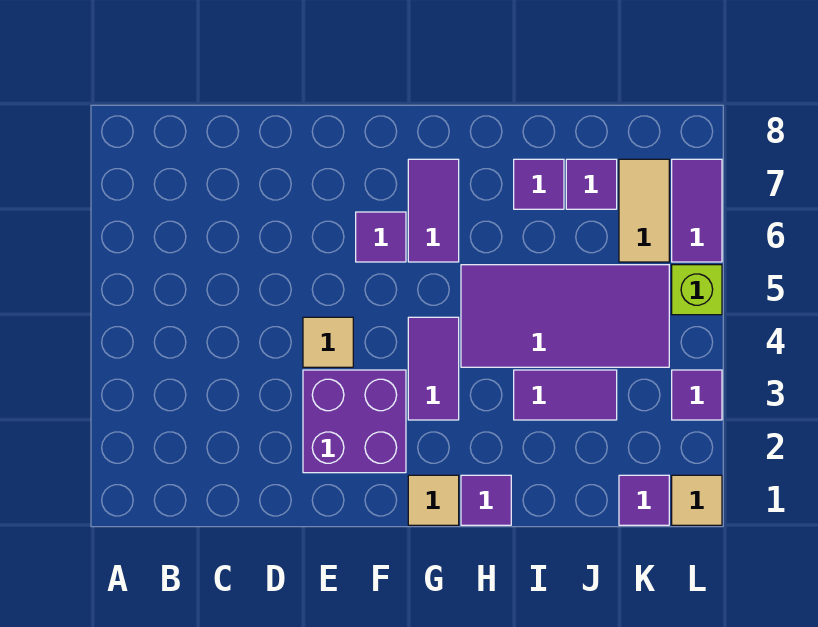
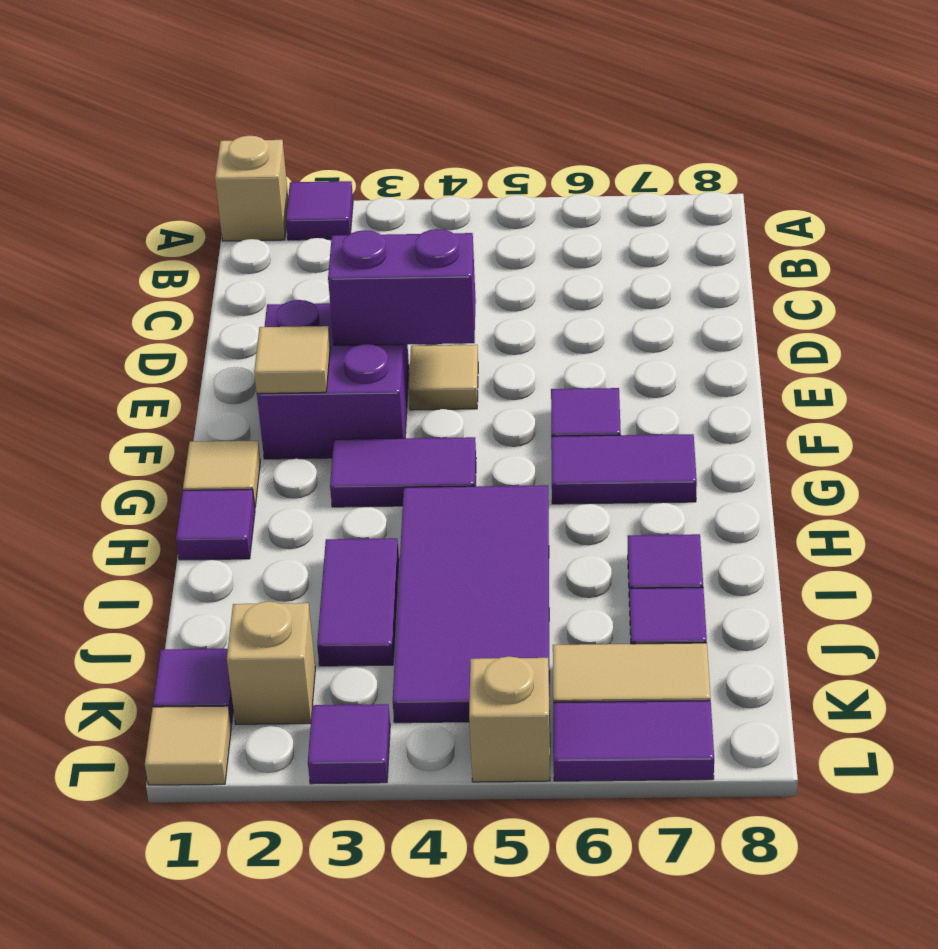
none -> tan 1x1 brick [215,136,288,241]
none -> purple 1x1 tile [286,181,353,240]
none -> purple 1x2 brick [328,229,476,346]
none -> tan 1x1 tile [254,326,330,393]
none -> tan 1x1 brick [227,601,315,724]
lime 1x1 brick [672,265,722,315] -> tan 1x1 brick [469,656,550,782]

